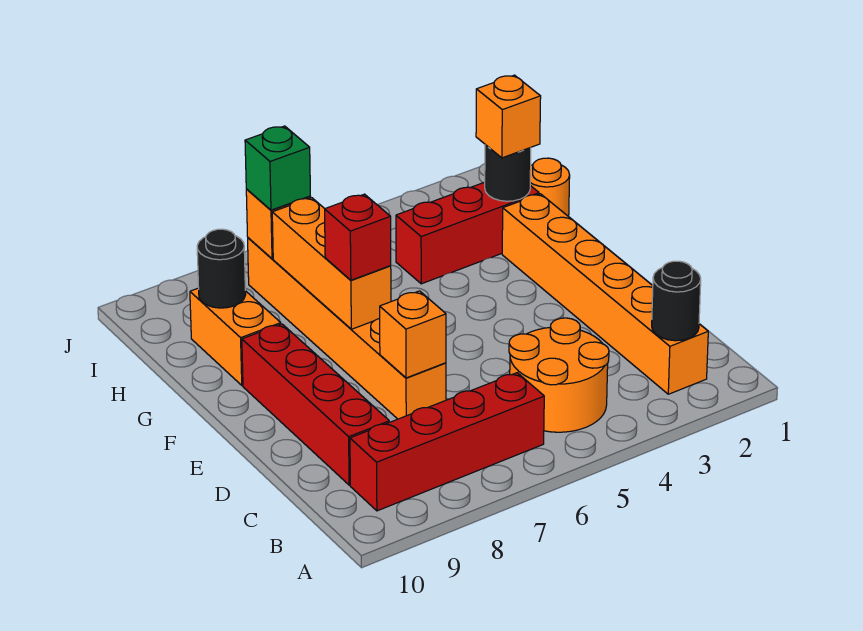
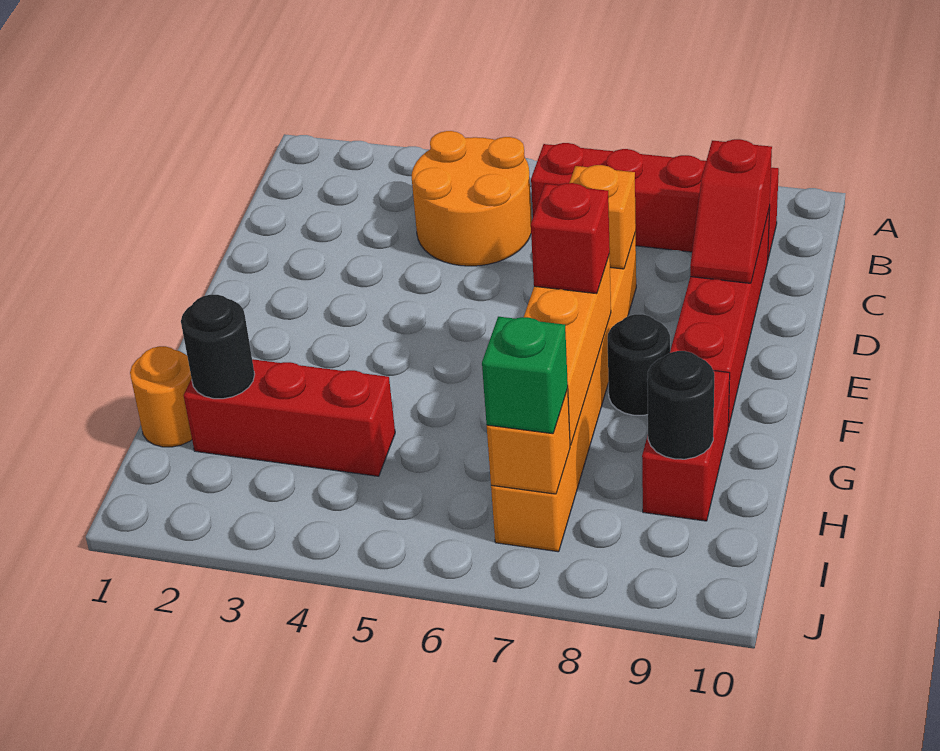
orange 1x6 brick [502,194,708,394] -> none
black 1x1 round brick [652,261,701,341] -> black 1x1 round brick moved to [608,314,670,415]
none -> red 1x2 slope [690,139,772,283]
orange 1x2 brick [190,288,281,385] -> red 1x2 brick [642,371,730,521]
orange 1x1 brick [476,75,541,158] -> none

